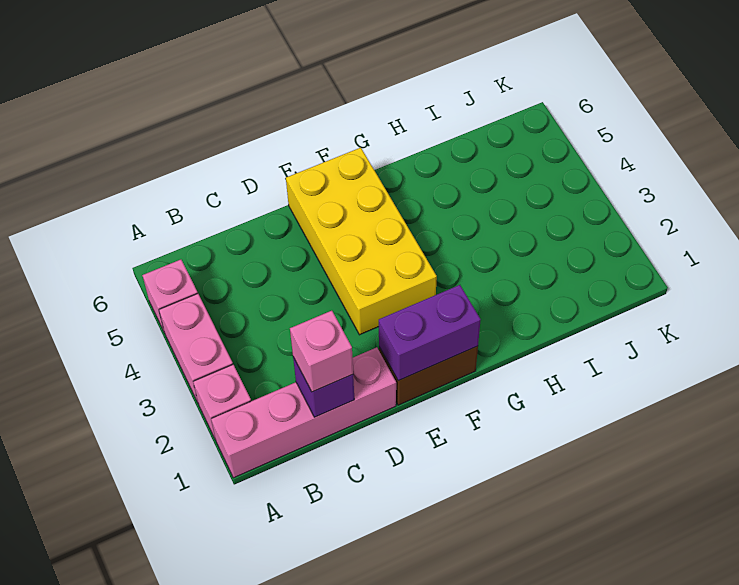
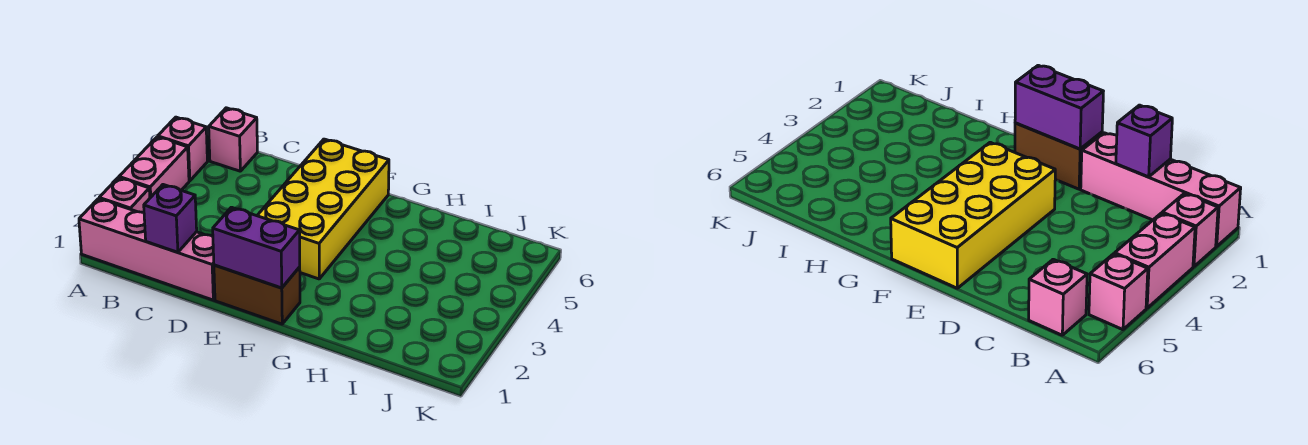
pink 1x1 brick [290,311,353,392] -> pink 1x1 brick moved to [209,108,257,171]

